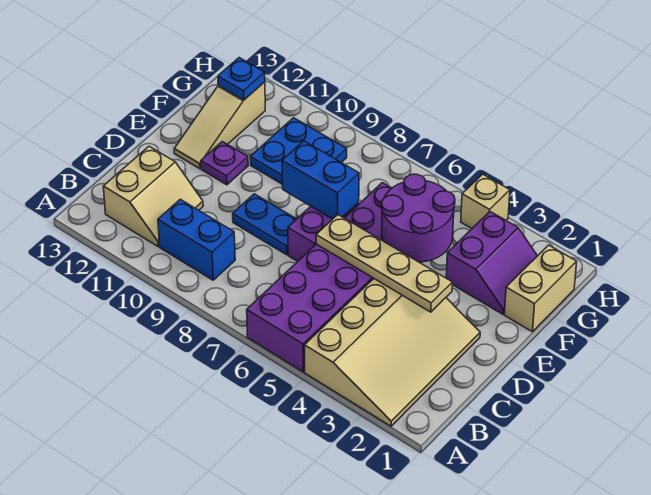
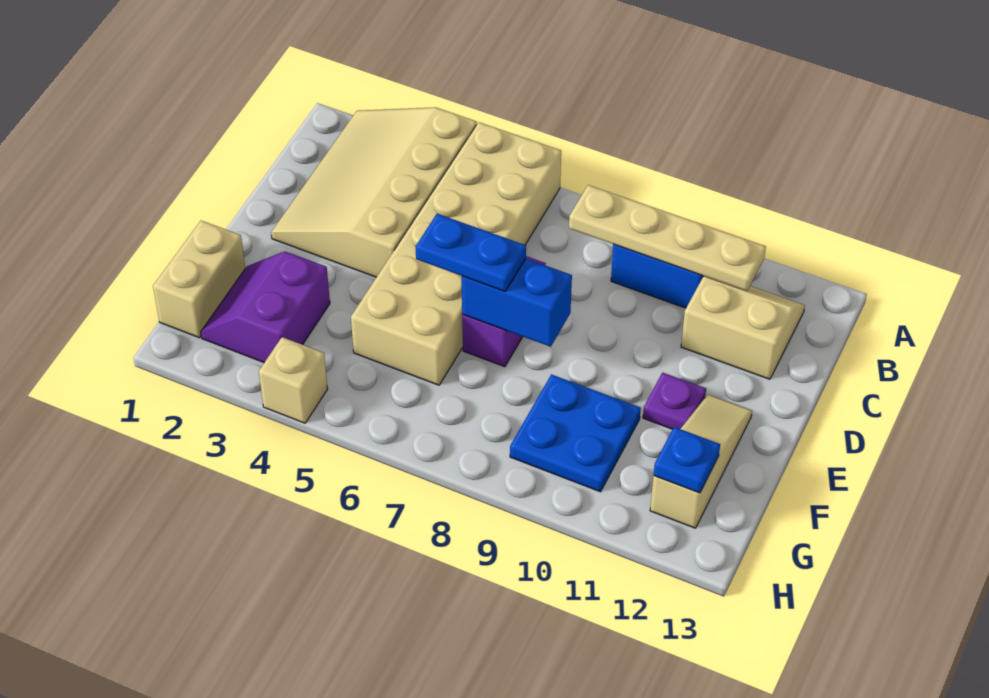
purple 2x6 brick [247,183,392,372] -> tan 2x6 brick [351,122,561,385]
tan 2x2 slope [103,146,203,246] -> tan 2x2 slope turned to [681,277,805,379]
tan 1x4 plate [316,215,452,312] -> tan 1x4 plate moved to [569,185,766,291]
blue 1x2 plate [233,194,296,255] -> blue 1x2 plate moved to [415,214,526,291]
purple 2x2 round brick [381,174,455,262] -> none

